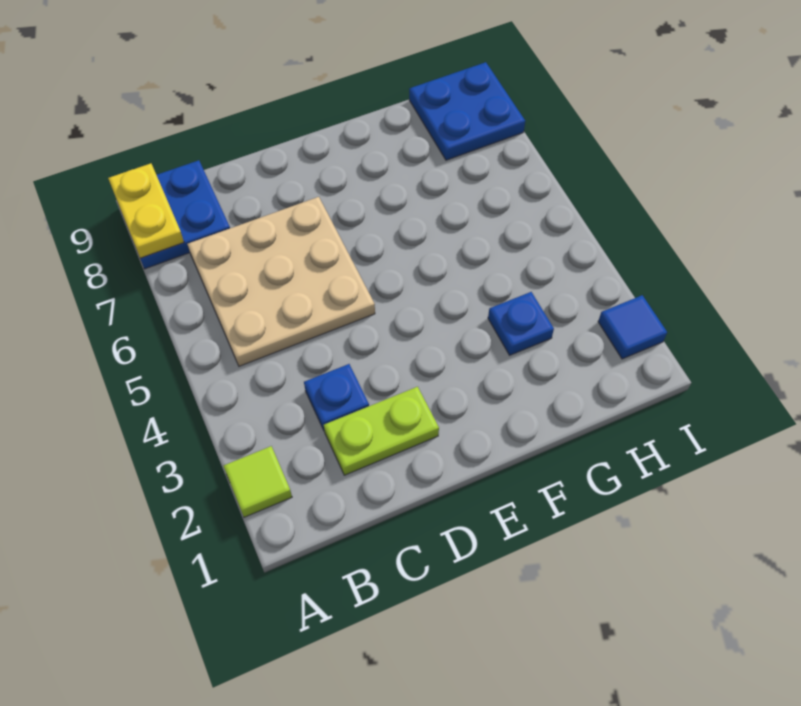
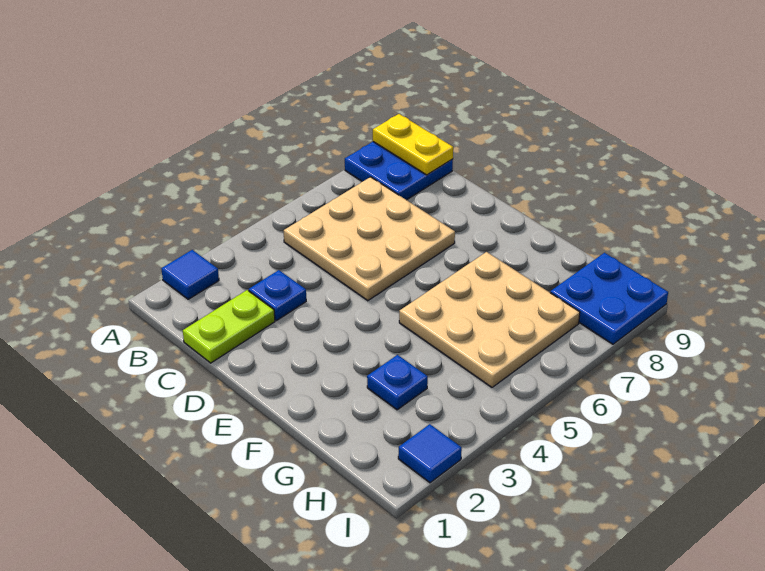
lime 1x1 tile [224,446,292,517] -> blue 1x1 tile [161,250,219,299]
yellow 1x2 plate [108,164,184,258] -> yellow 1x2 plate turned to [373,114,453,175]
lime 1x2 plate [324,387,439,475] -> lime 1x2 plate turned to [183,290,275,363]
none -> tan 3x3 plate [399,252,580,387]

